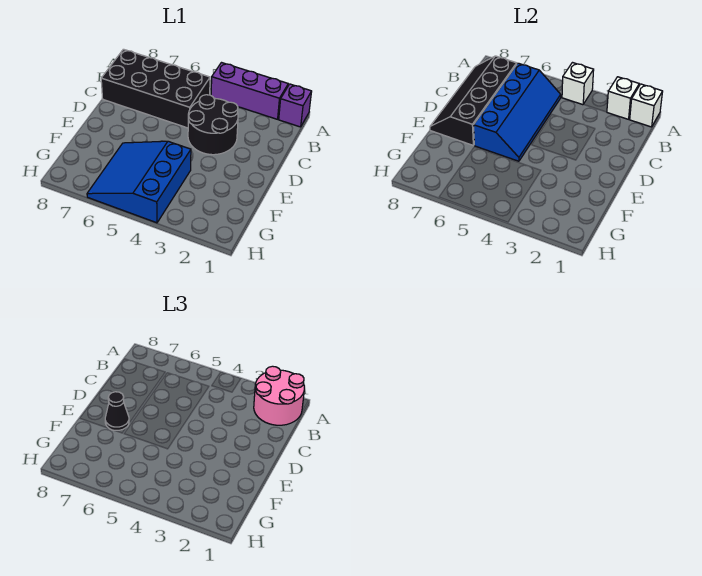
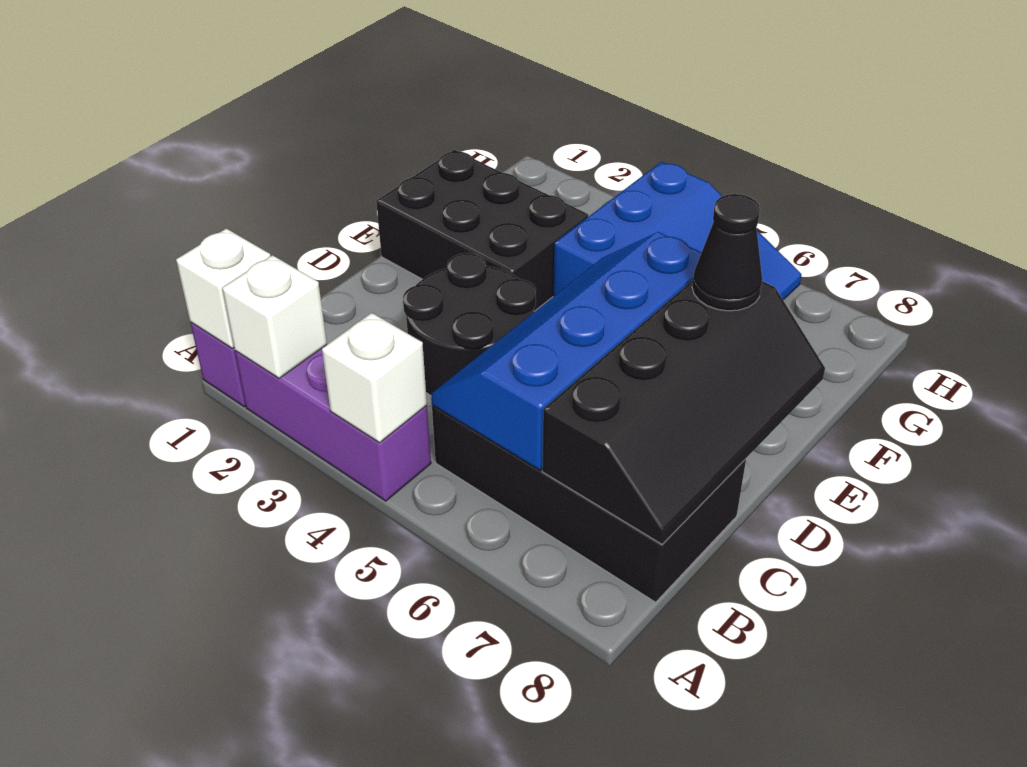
pink 2x2 round brick [254,366,304,425] -> none
none -> black 2x3 brick [376,150,588,311]

